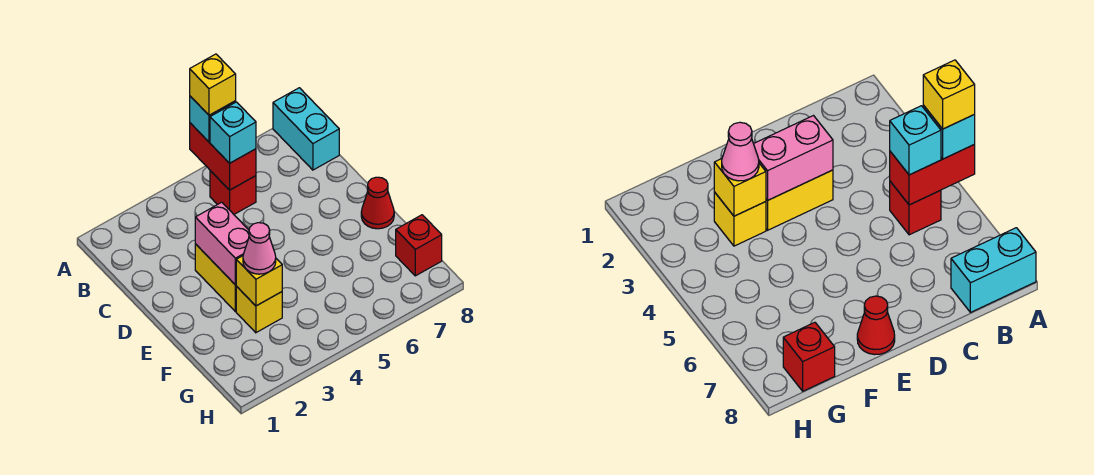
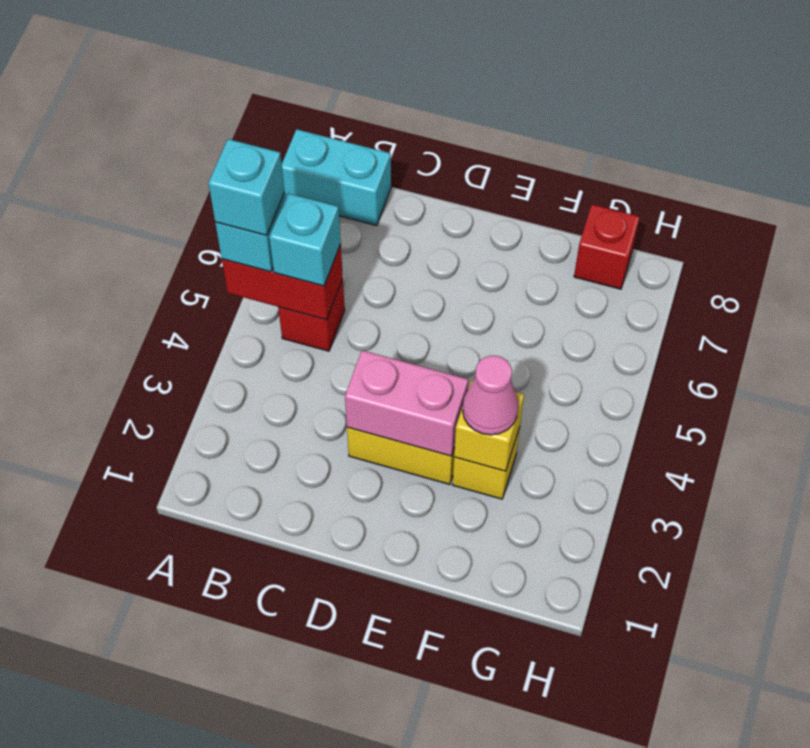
yellow 1x1 brick [190,54,236,115] -> cyan 1x1 brick [208,139,285,235]
red 1x1 cone [361,177,394,229] -> none

